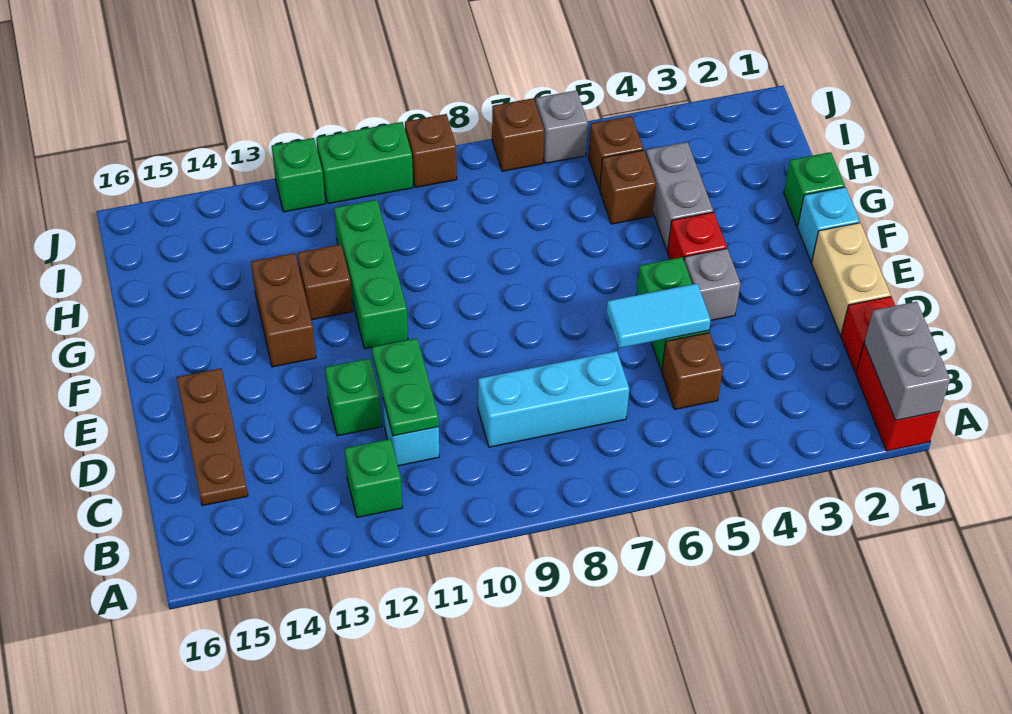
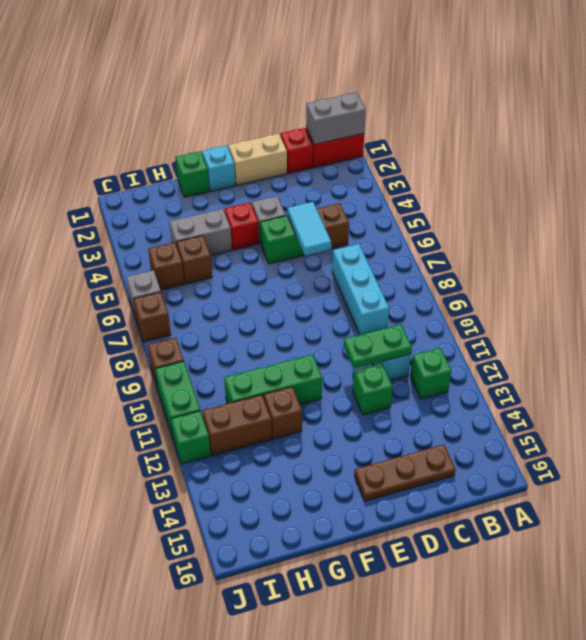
brown 1x2 brick [251,253,316,367] -> brown 1x2 brick moved to [202,395,272,456]

